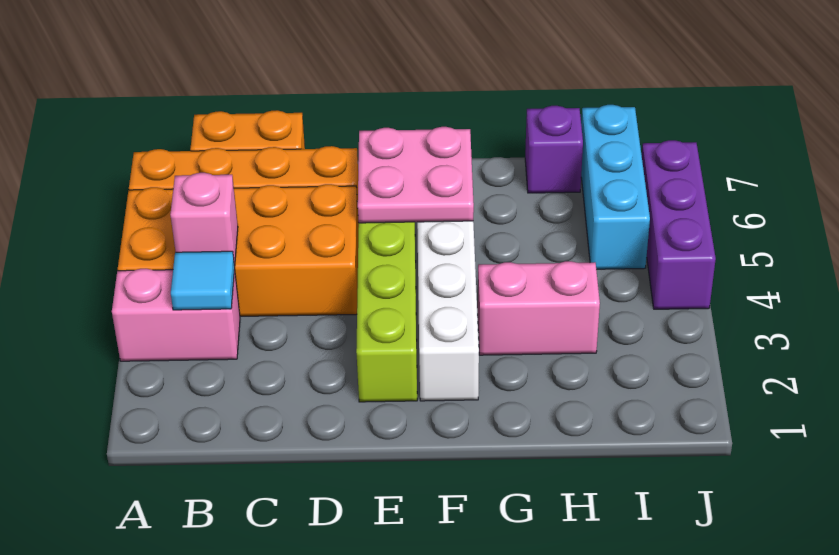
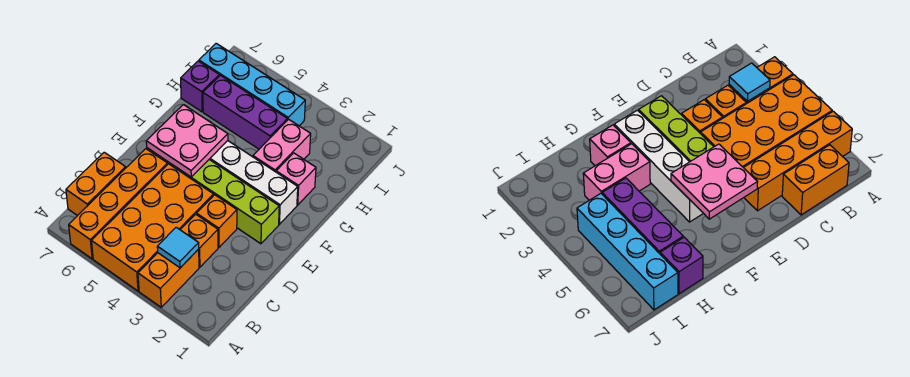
pink 1x2 brick [112,269,240,361] -> orange 1x2 brick [138,249,199,307]
pink 1x1 brick [170,173,238,266] -> pink 1x1 brick moved to [276,153,316,205]
none -> orange 1x1 brick [181,214,218,267]
none -> orange 1x1 brick [197,195,237,247]
cyan 1x3 brick [581,105,650,269] -> cyan 1x4 brick [199,43,305,126]
purple 1x3 brick [642,140,716,309] -> purple 1x3 brick moved to [203,75,287,149]

